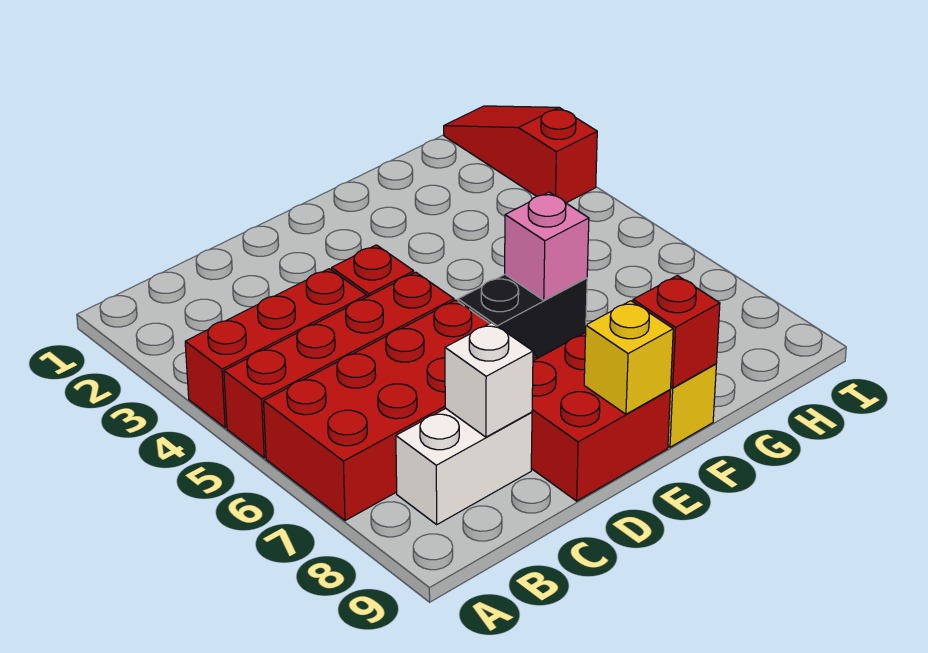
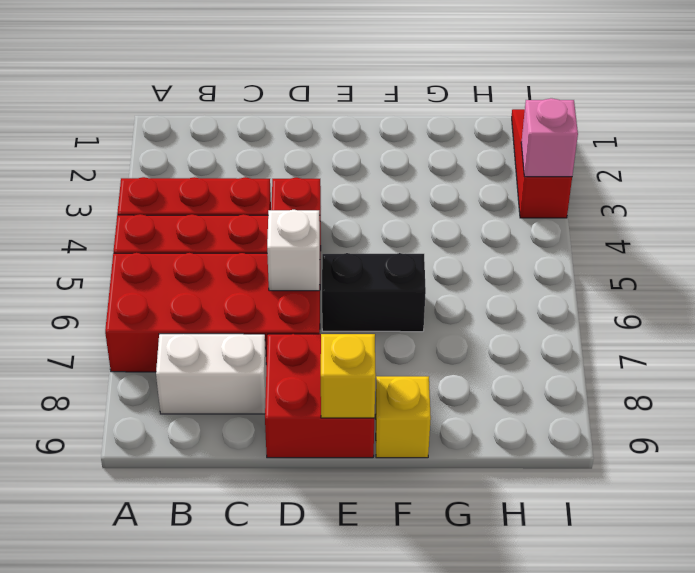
white 1x1 brick [445,323,533,437] -> white 1x1 brick moved to [267,210,320,291]
pink 1x1 brick [505,192,589,300] -> pink 1x1 brick moved to [521,98,578,177]
red 1x1 brick [633,276,720,388] -> none

